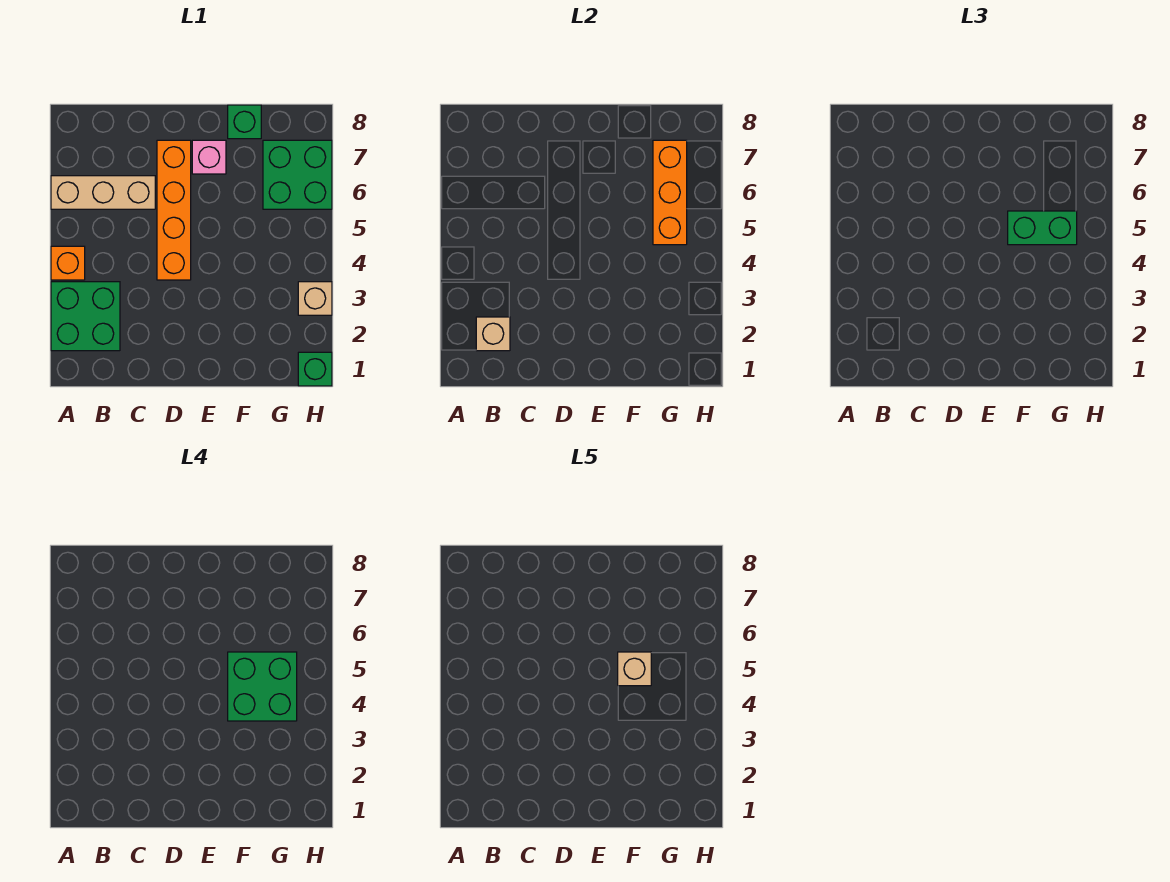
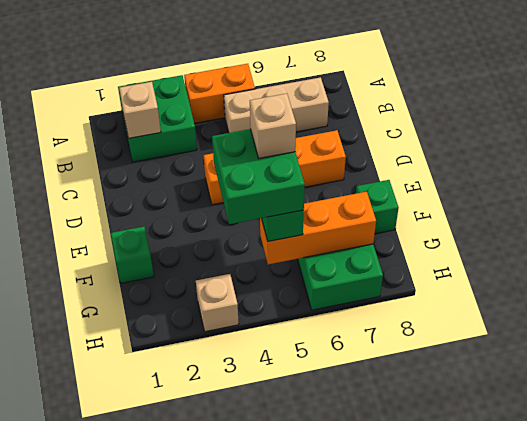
orange 1x1 brick [51,246,85,280] -> orange 1x2 brick [184,64,255,123]
tan 1x3 brick [51,176,155,209] -> tan 1x3 brick turned to [224,77,329,133]
pink 1x1 brick [192,140,226,174] -> none
green 1x1 brick [298,352,332,386] -> green 1x1 brick moved to [111,227,154,283]

